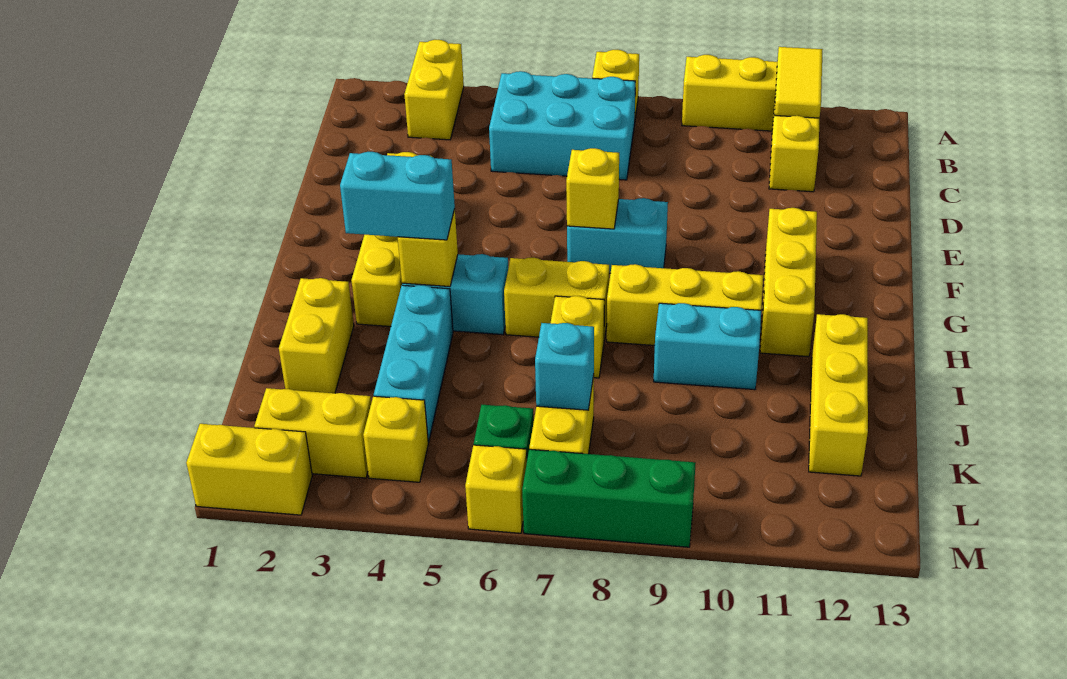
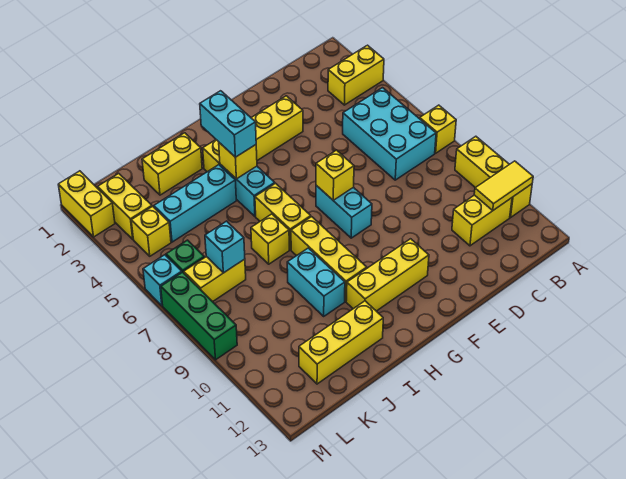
yellow 1x1 brick [465,445,527,533] -> cyan 1x1 brick [143,255,182,306]

